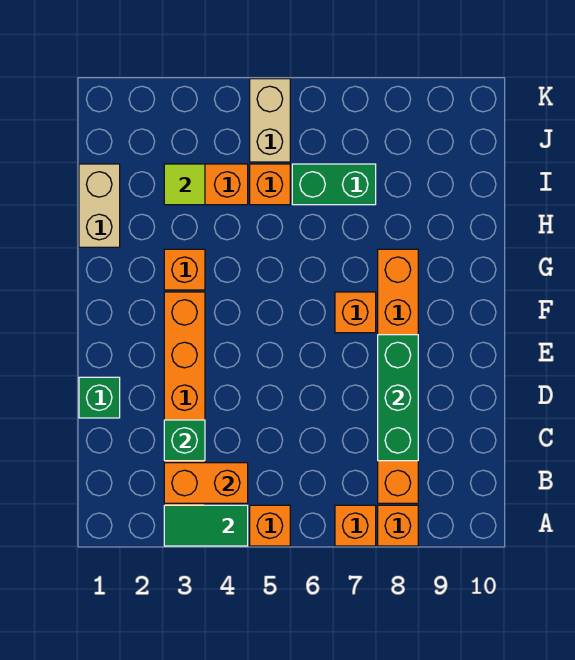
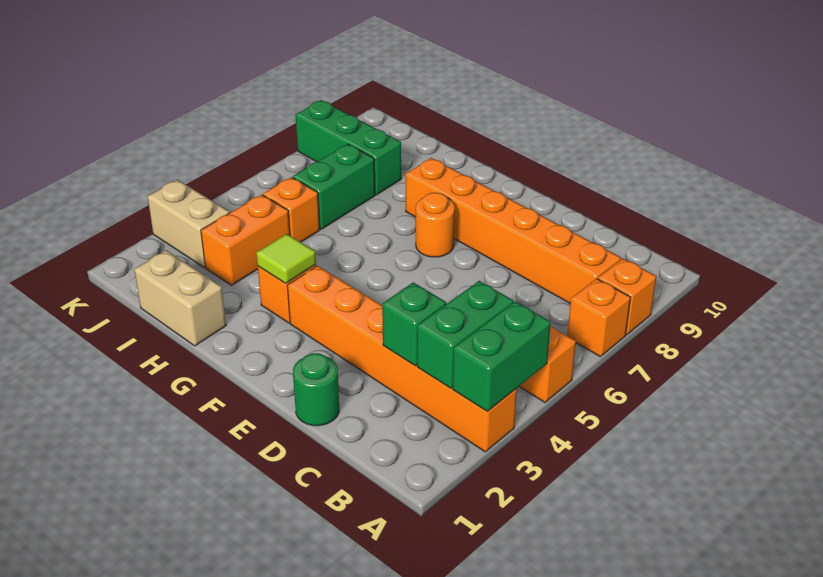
green 1x2 tile [164,505,248,546] -> green 1x2 brick [453,301,551,411]
orange 1x2 brick [164,463,248,503] -> green 1x2 brick [417,281,513,388]
green 1x3 brick [378,335,418,461] -> green 1x3 brick moved to [296,100,401,195]
green 1x1 brick [79,377,120,418] -> green 1x1 round brick [293,353,339,426]
orange 1x1 brick [335,292,376,333] -> orange 1x1 round brick [416,193,455,257]
lime 1x1 tile [164,164,205,205] -> lime 1x1 tile moved to [256,234,316,284]
tan 1x2 brick [250,79,290,162] -> tan 1x2 brick moved to [148,180,230,267]

